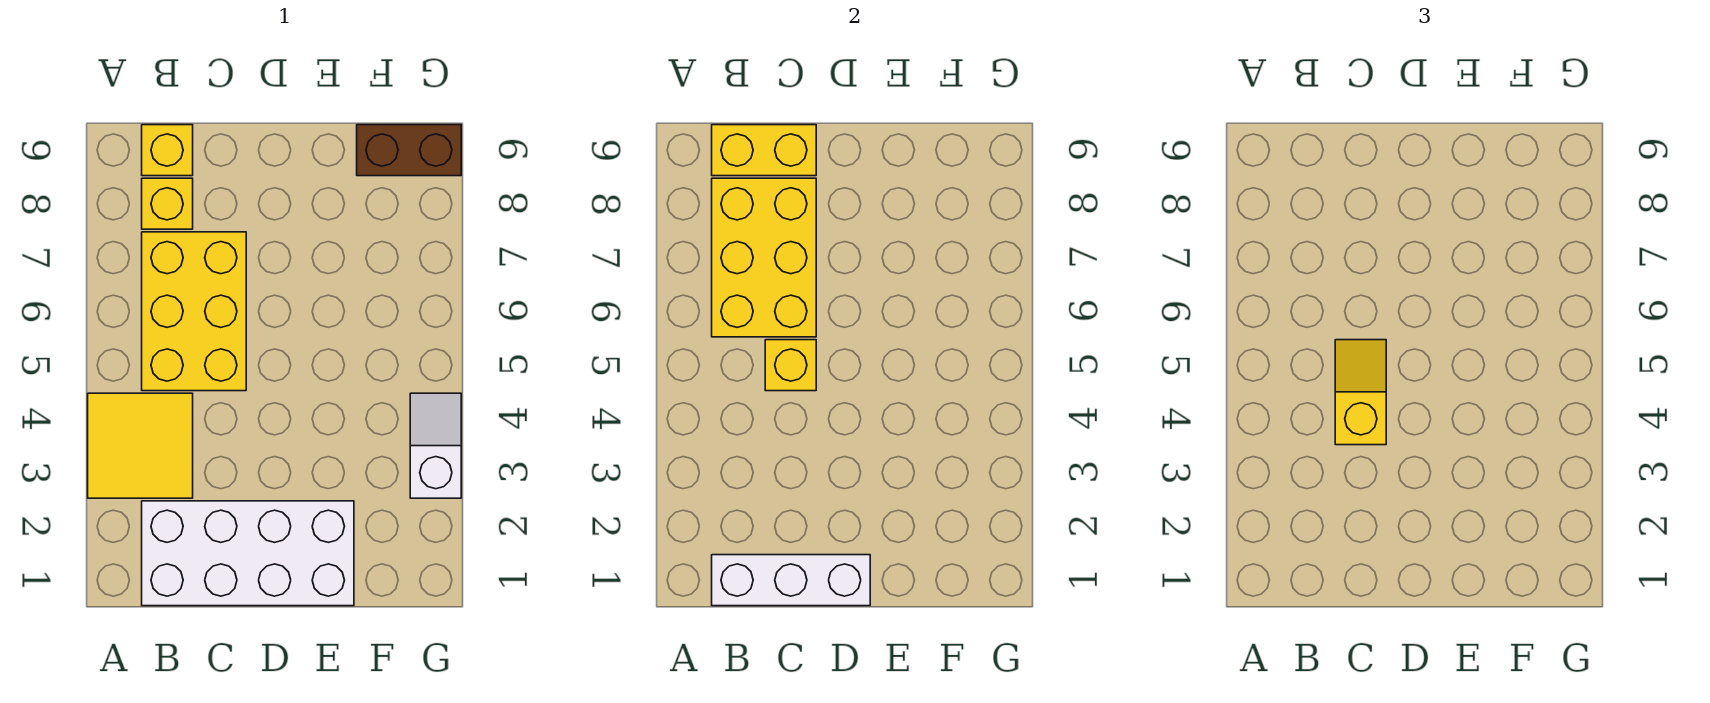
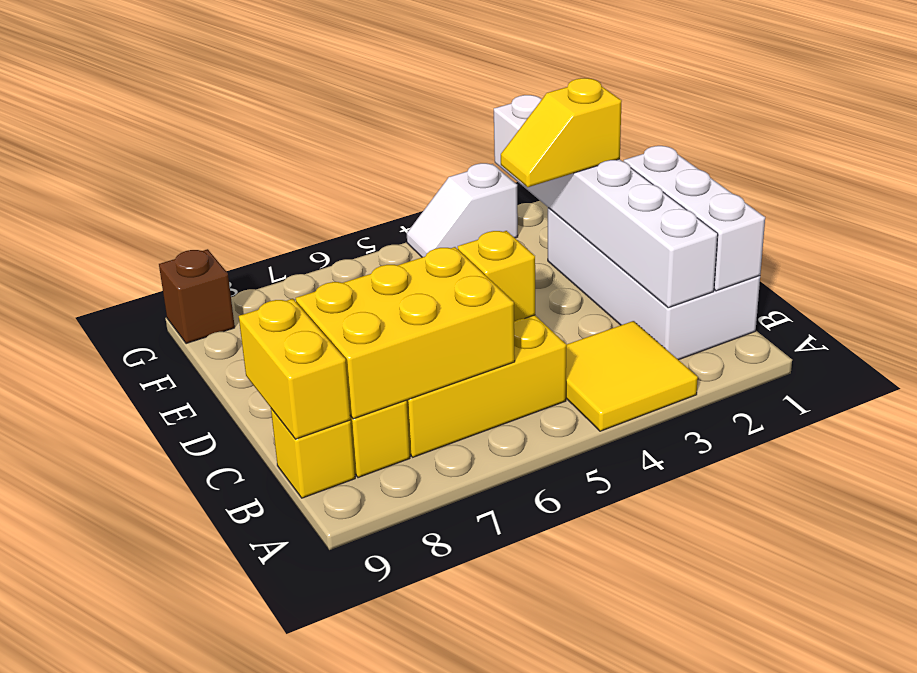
none -> white 1x6 brick [494,95,718,308]
yellow 1x2 slope [1335,340,1386,445] -> yellow 1x2 slope moved to [501,78,622,187]
brown 1x2 brick [357,125,461,176] -> brown 1x1 brick [159,249,235,344]

